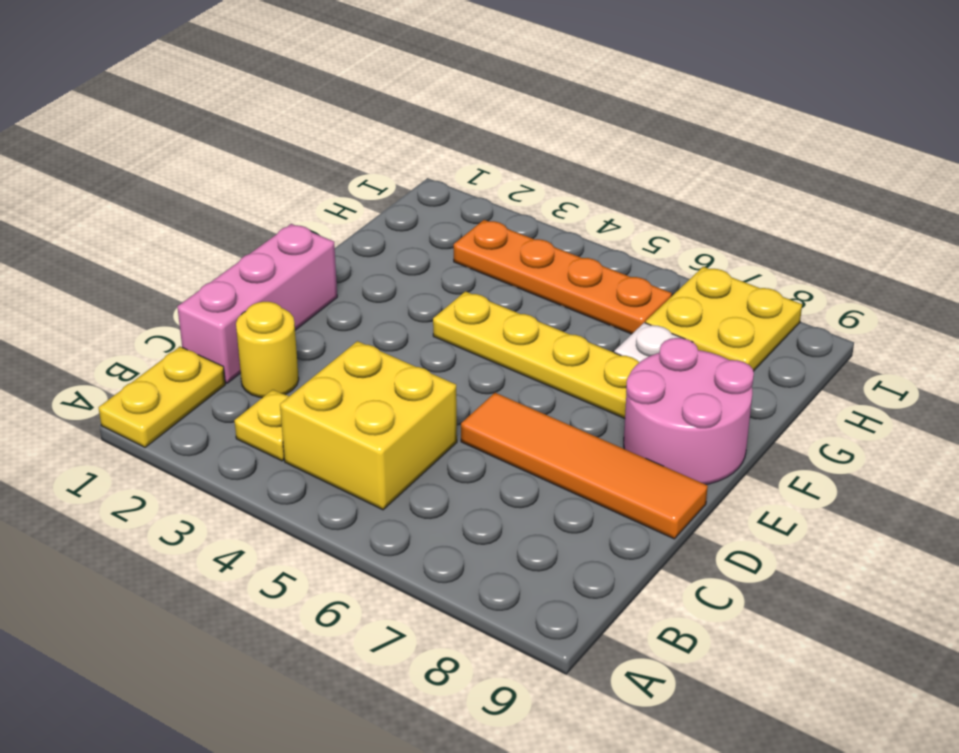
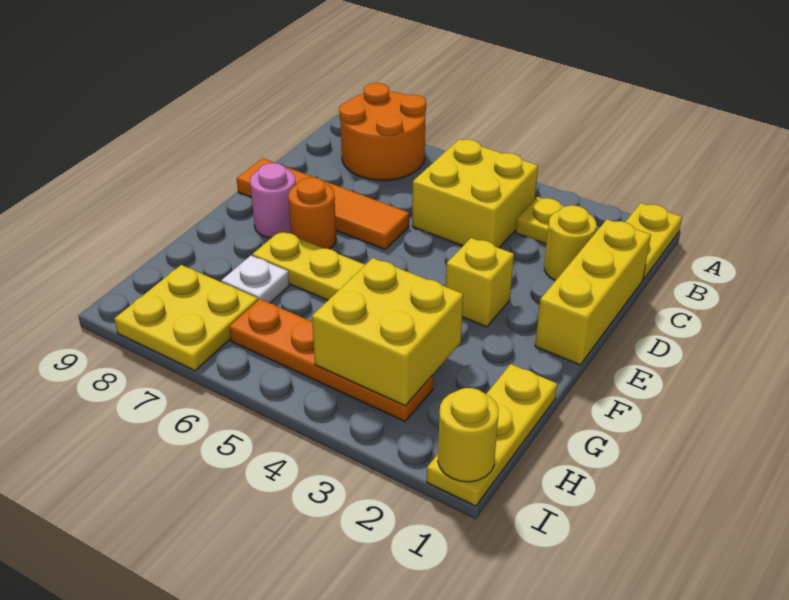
none -> orange 2x2 round brick [339,83,426,180]
pink 1x3 brick [177,224,337,383] -> yellow 1x3 brick [535,219,651,365]
none -> yellow 1x1 brick [446,238,514,327]
none -> orange 1x1 round brick [288,177,336,249]
pink 2x2 round brick [624,338,754,485] -> pink 1x1 round brick [250,163,296,238]
none -> yellow 1x3 plate [427,364,557,506]
none -> yellow 2x2 brick [312,258,463,406]
none -> yellow 1x1 round brick [438,388,499,482]

